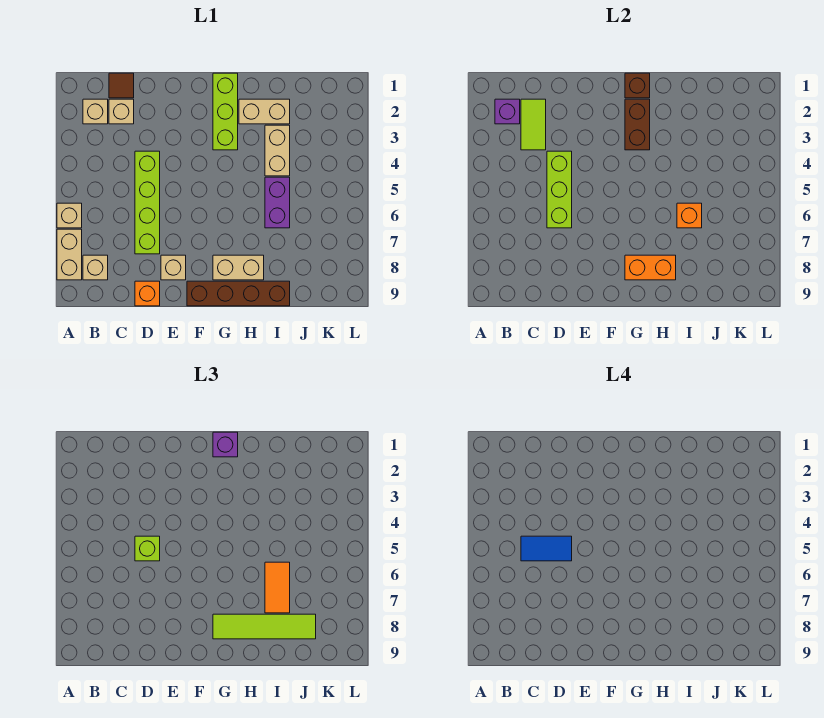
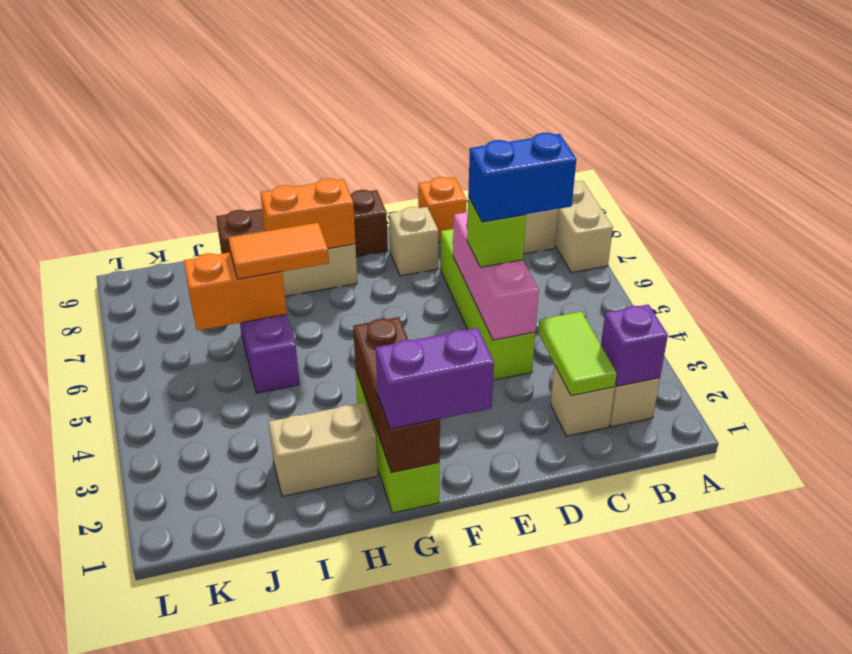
tan 1x1 brick [57,203,82,228] -> none
brown 1x1 tile [109,73,134,98] -> none
blue 1x2 tile [521,536,572,561] -> blue 1x2 brick [468,133,576,222]
lime 1x3 brick [547,151,572,228] -> pink 1x3 brick [453,212,539,340]
purple 1x1 brick [213,432,238,457] -> purple 1x2 brick [376,328,494,429]
lime 1x4 tile [213,614,316,639] -> none
tan 1x2 brick [265,125,290,176] -> none
orange 1x1 brick [677,203,702,228] -> orange 1x2 brick [184,252,287,330]
orange 1x2 tile [265,562,290,613] -> orange 1x2 tile turned to [228,223,329,279]

